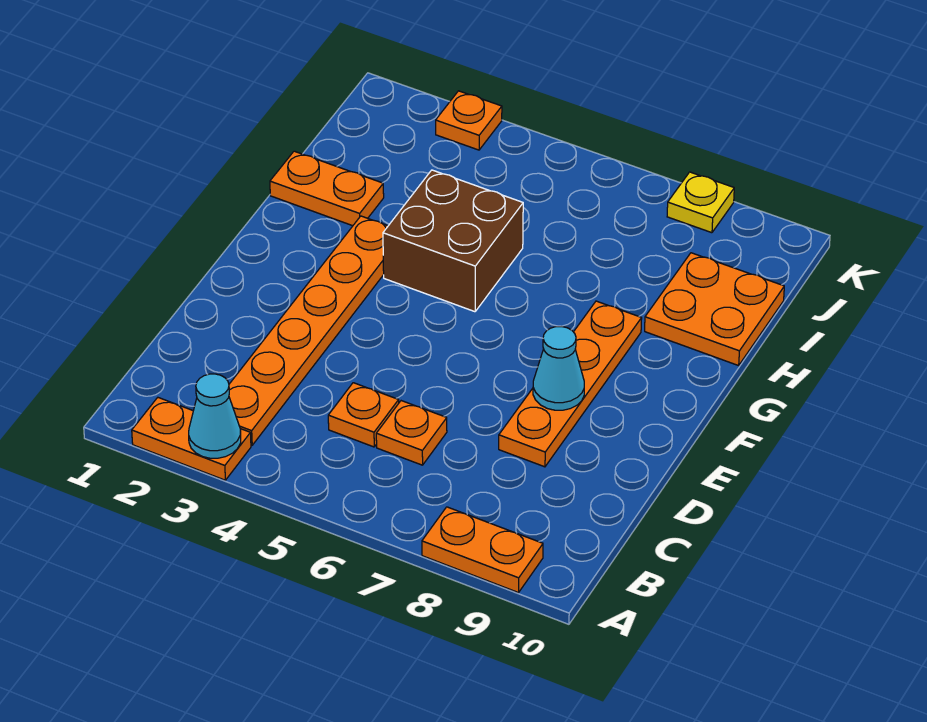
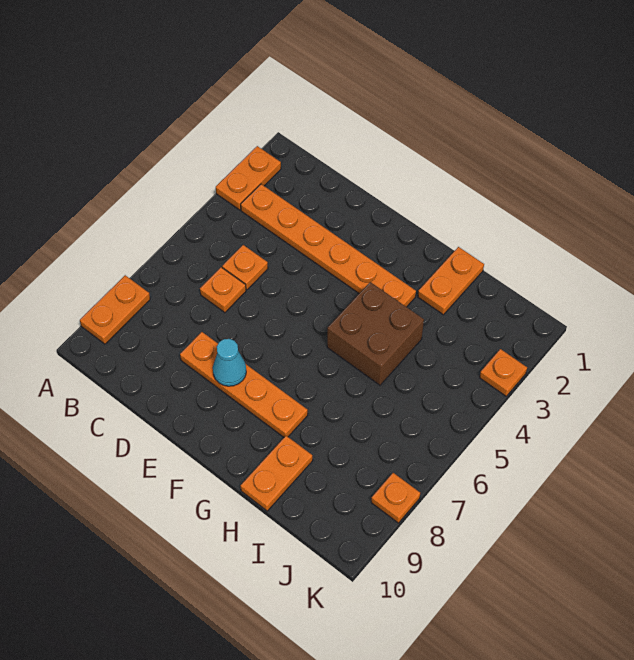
cyan 1x1 cone [189,374,241,458] -> none
orange 2x2 plate [645,253,784,366] -> orange 1x2 plate [241,436,313,511]
yellow 1x1 plate [667,172,734,233] -> orange 1x1 plate [371,473,420,523]

